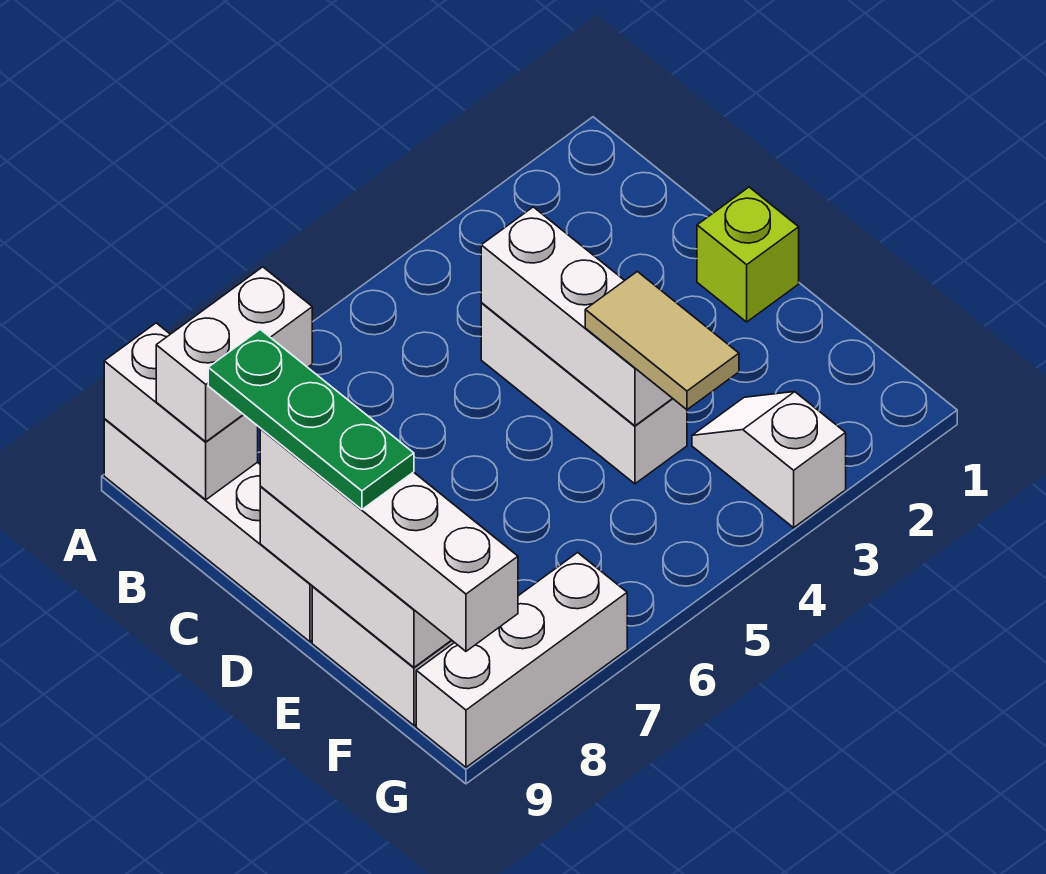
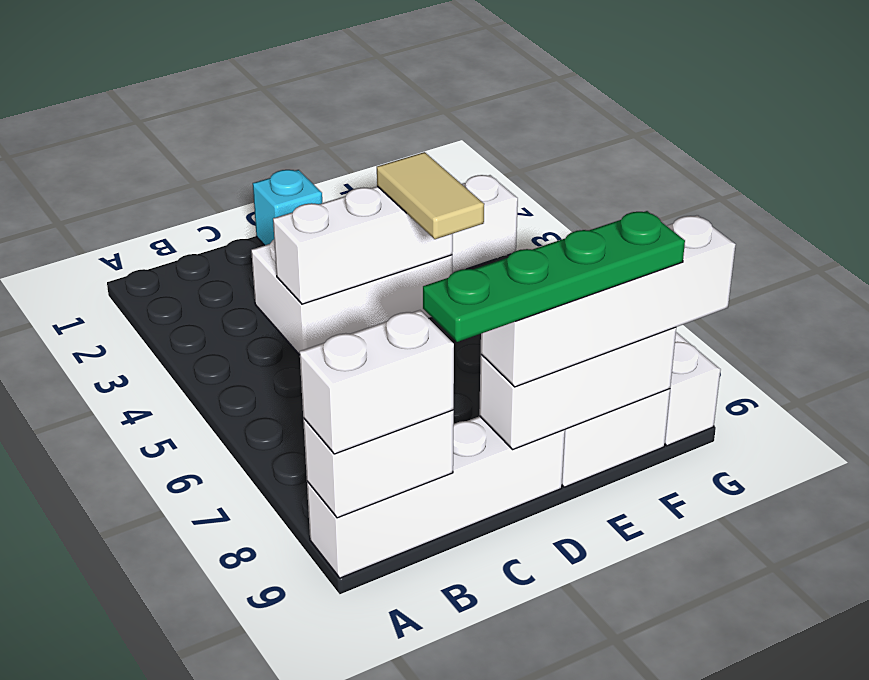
white 1x2 brick [156,267,312,442] -> white 1x2 brick turned to [300,310,454,454]
white 1x3 brick [481,303,687,484] -> white 2x3 brick [251,240,452,355]
green 1x3 plate [208,329,414,509] -> green 1x4 plate [423,211,685,342]
lime 1x1 brick [697,187,799,322] -> cyan 1x1 brick [253,170,322,245]
tan 1x2 tile [585,271,739,410] -> tan 1x2 tile turned to [377,152,484,239]

